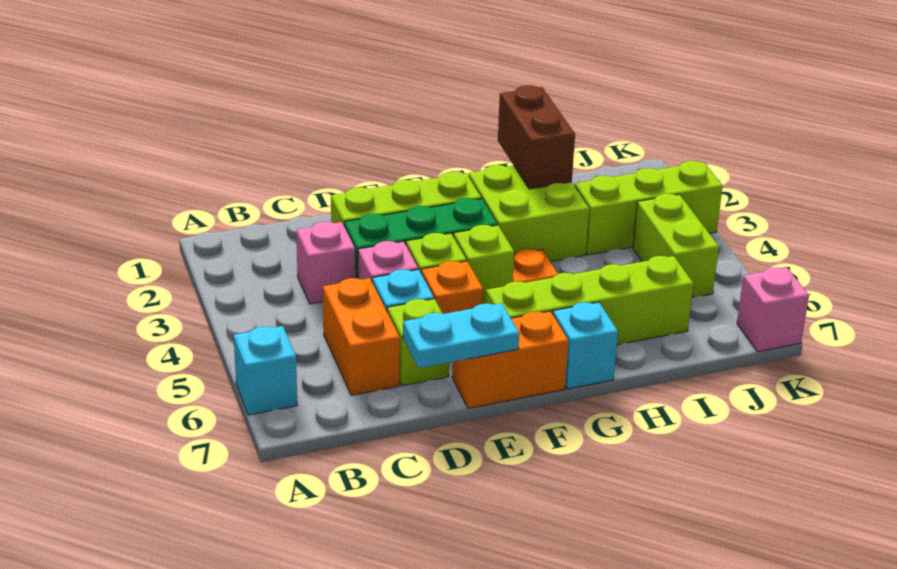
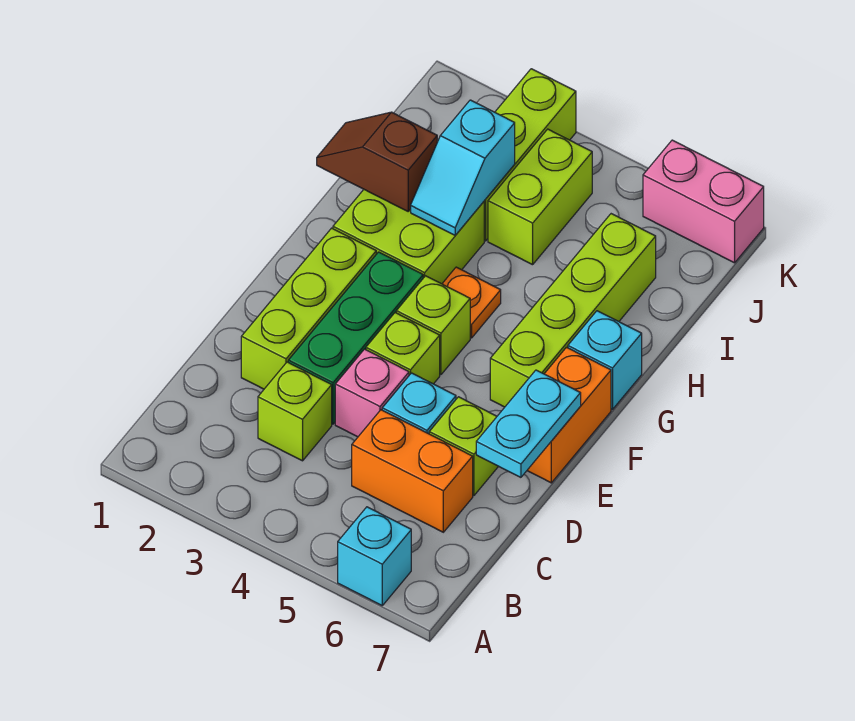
pink 1x1 brick [296,222,355,304] -> lime 1x1 brick [258,362,332,461]
orange 1x1 brick [421,261,483,314] -> none
brown 1x2 brick [498,85,575,189] -> brown 1x2 slope [317,112,437,211]
none -> cyan 1x2 slope [411,100,515,235]
lime 1x2 brick [633,194,719,298] -> lime 1x2 brick turned to [488,129,592,265]
pink 1x1 brick [737,268,809,352] -> pink 1x2 brick [643,140,764,263]

